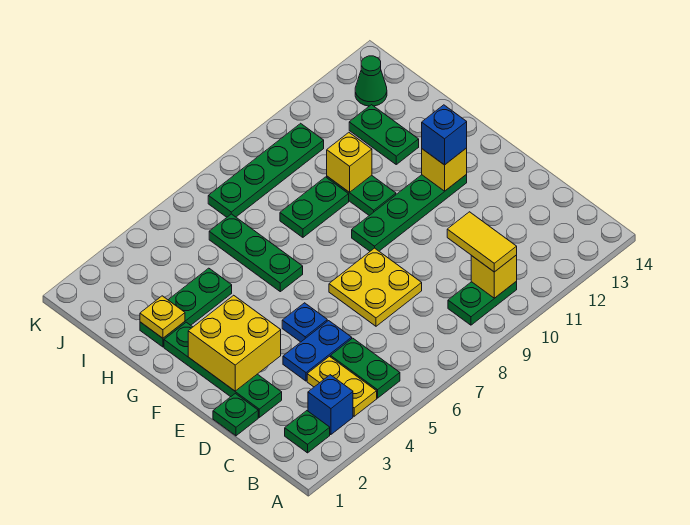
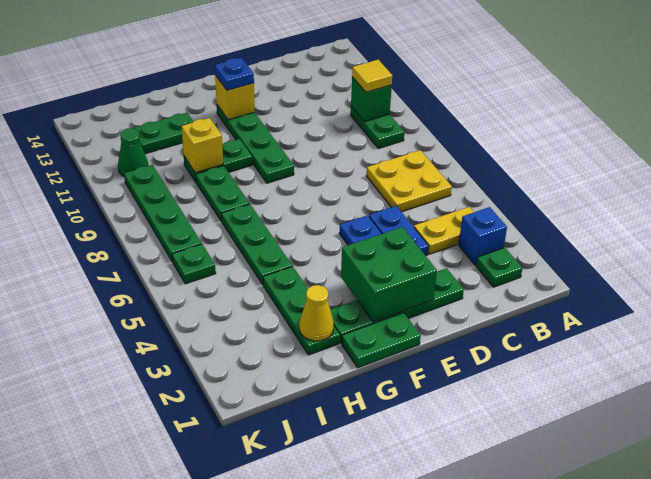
green 1x2 plate [331,338,400,398] -> green 1x2 plate moved to [342,313,421,368]
yellow 1x1 brick [471,255,517,298] -> green 1x1 brick [351,77,392,122]
yellow 1x2 tile [447,212,517,272] -> yellow 1x1 tile [352,60,392,92]
green 1x1 plate [213,393,258,436] -> green 1x1 plate moved to [172,244,216,284]
yellow 2x2 plate [329,248,422,326] -> yellow 2x2 plate moved to [366,150,452,212]
yellow 2x2 brick [188,295,281,391] -> green 2x2 brick [341,227,437,322]
blue 1x1 brick [422,105,467,165] -> blue 1x1 plate [215,58,254,90]
green 1x3 plate [209,214,303,292] -> green 1x3 plate turned to [221,204,292,284]
yellow 1x1 plate [140,296,185,338] -> yellow 1x1 cone [299,285,334,341]
green 1x1 cone [355,56,387,106] -> green 1x1 cone moved to [118,128,148,176]

